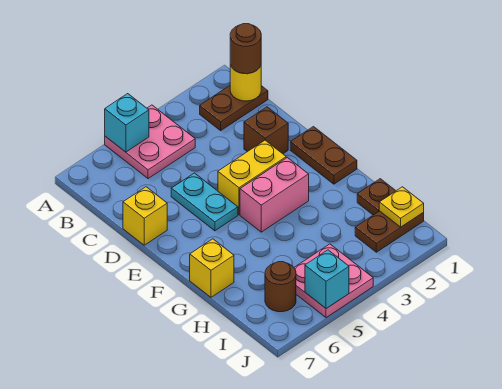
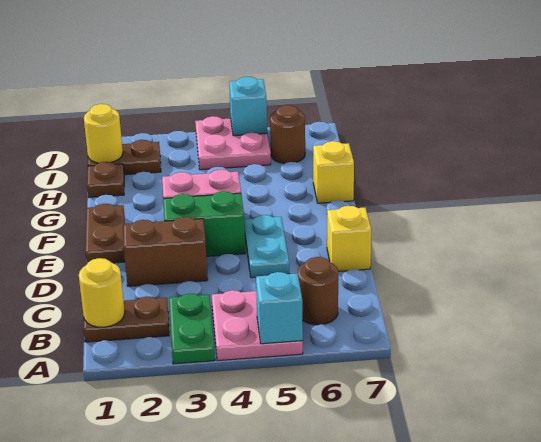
none -> green 1x2 plate [169,293,215,364]
brown 1x1 round brick [230,24,261,74] -> brown 1x1 round brick moved to [298,257,338,325]
brown 1x1 brick [244,107,288,154] -> brown 1x2 brick [123,217,208,286]
yellow 1x2 brick [218,140,286,215] -> green 1x2 brick [163,191,245,256]
yellow 1x1 plate [379,187,424,227] -> yellow 1x1 round brick [84,104,123,163]

